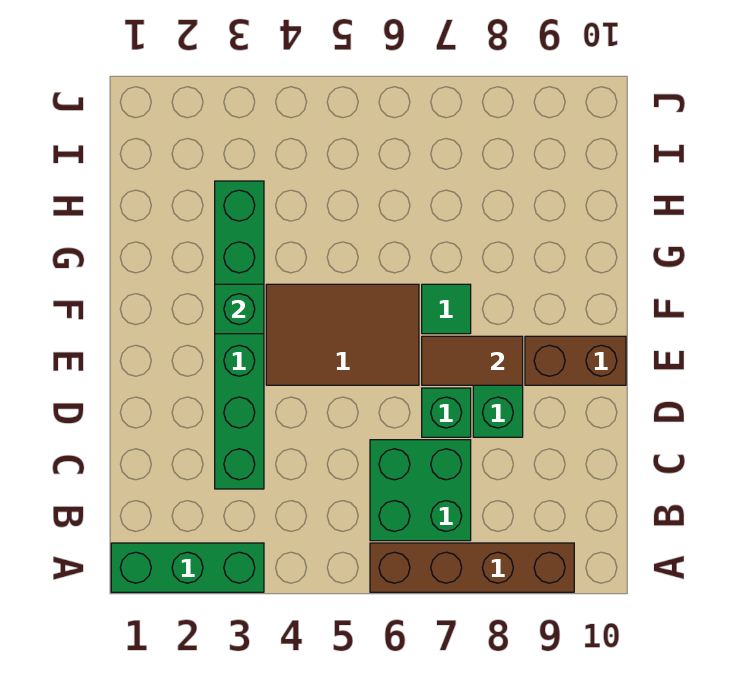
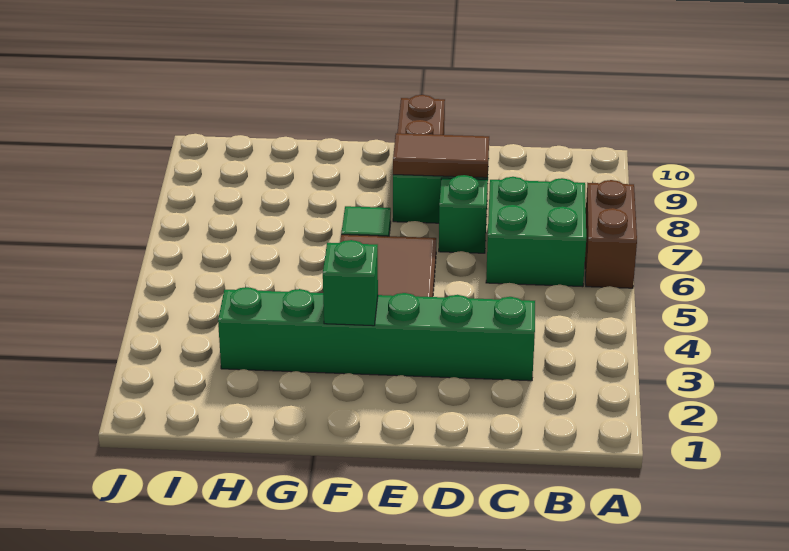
green 1x3 brick [111,543,264,592] -> none
brown 1x4 brick [370,543,574,592] -> brown 1x2 brick [585,180,637,288]
brown 1x2 tile [422,336,523,385] -> brown 1x2 tile turned to [393,133,489,178]

